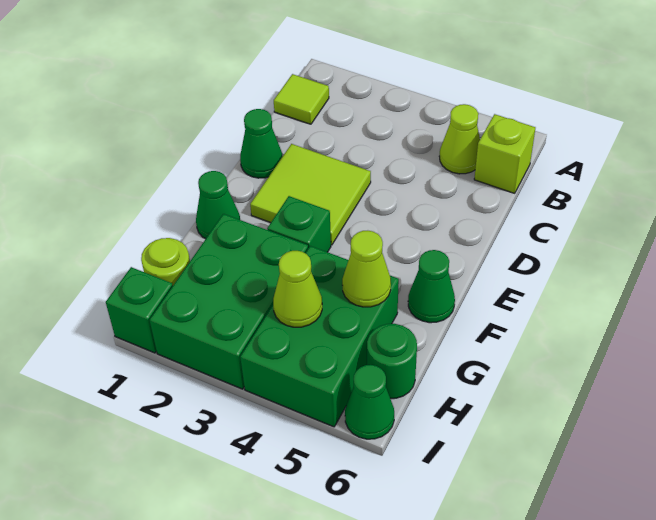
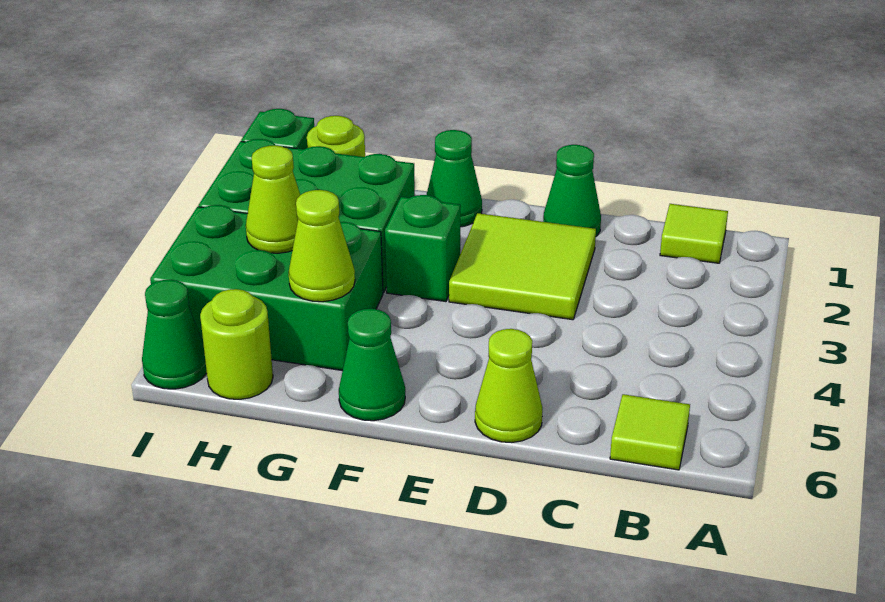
lime 1x1 cone [439,104,480,174] -> lime 1x1 cone moved to [475,329,542,442]
lime 1x1 brick [474,114,535,193] -> lime 1x1 tile [610,394,690,470]
green 1x1 round brick [367,324,417,399] -> lime 1x1 round brick [200,289,273,399]

